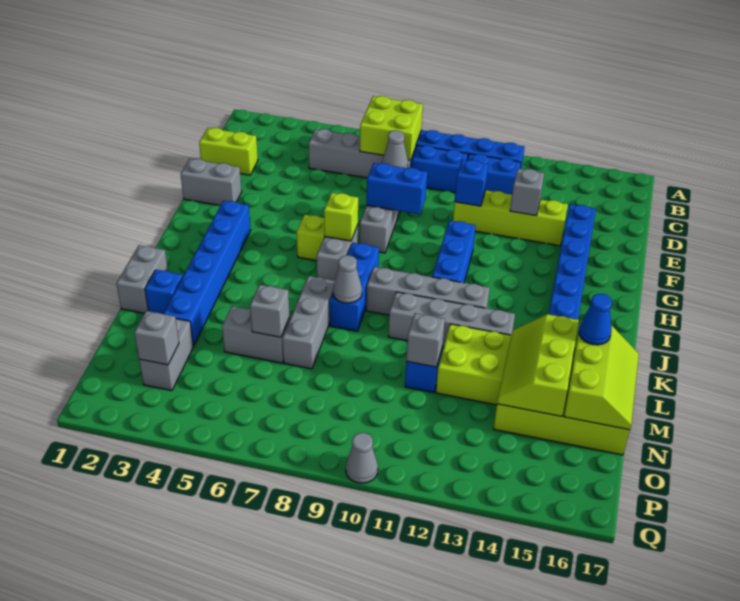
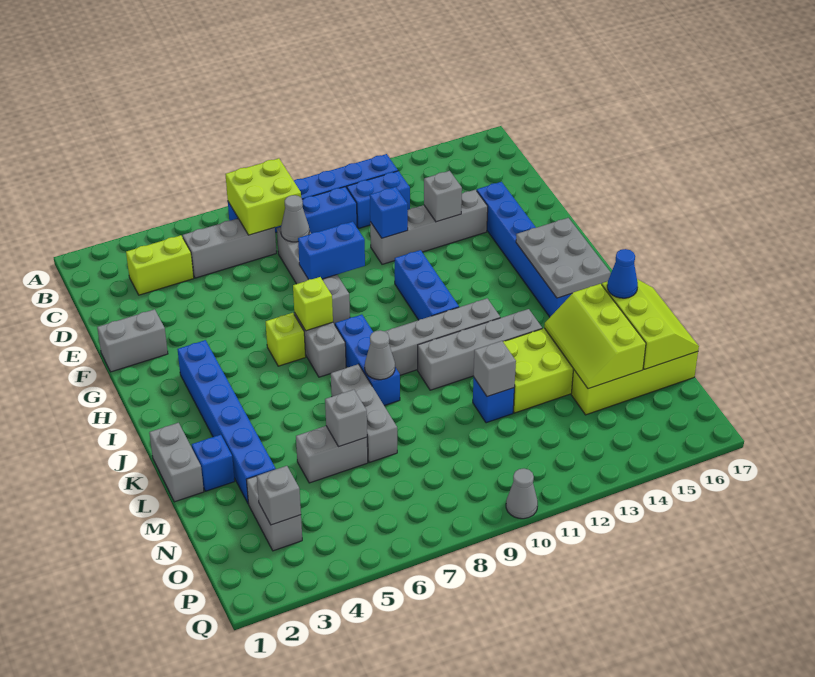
lime 1x2 brick [199,128,258,175] -> lime 1x2 brick moved to [126,235,194,295]
lime 1x4 brick [453,190,568,246] -> grey 1x4 brick [370,190,488,264]
none -> grey 2x3 plate [516,218,611,298]

